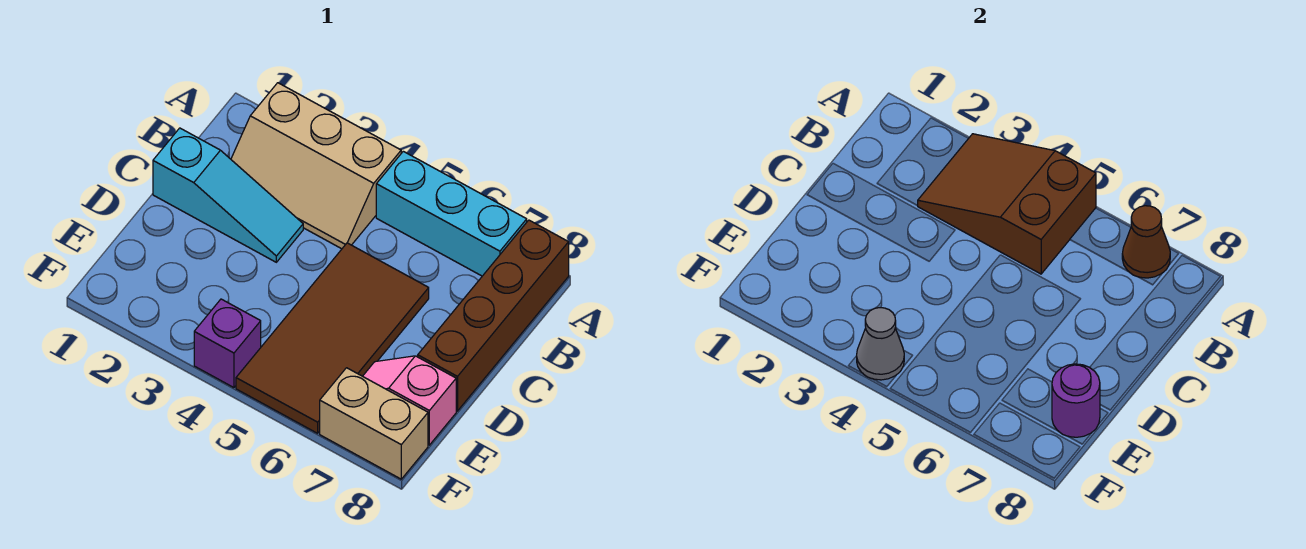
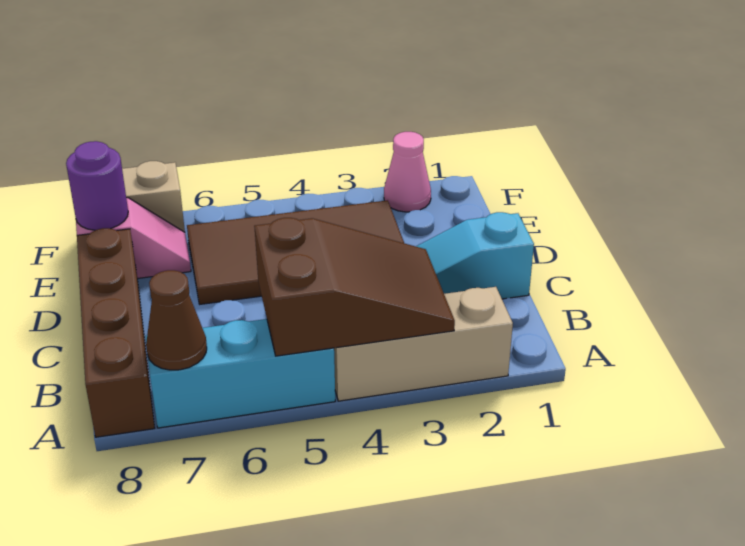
brown 2x4 tile [236,243,429,433] -> brown 2x4 tile turned to [187,200,404,304]
none -> pink 1x1 cone [384,132,431,212]
purple 1x1 brick [194,299,261,388] -> none
grey 1x1 cone [857,308,904,380] -> none

